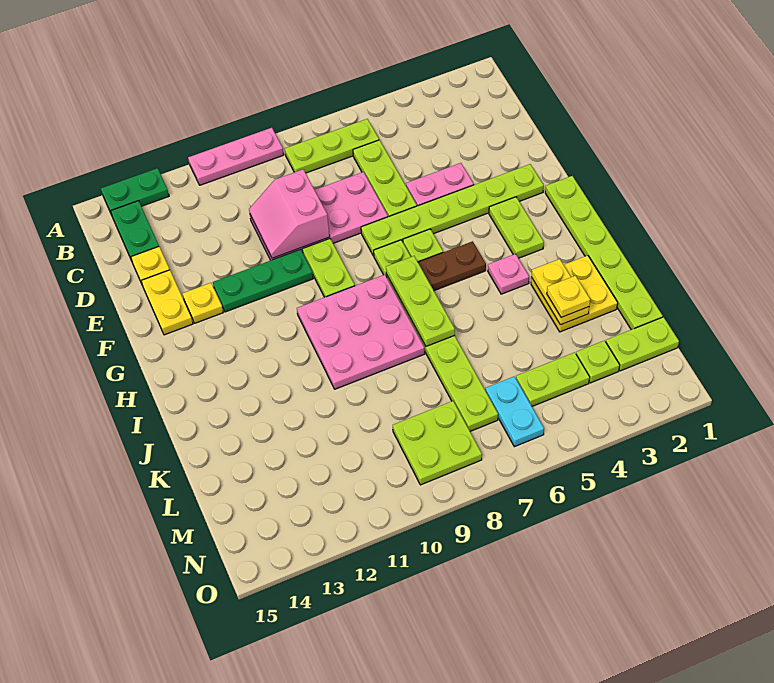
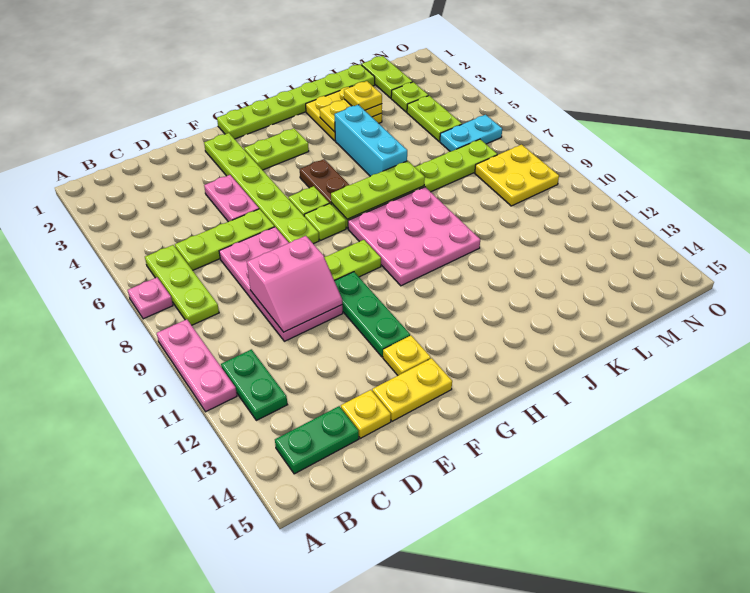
green 1x2 plate [101,168,169,215] -> green 1x2 plate moved to [221,349,287,420]
pink 1x1 plate [488,254,529,294] -> pink 1x1 plate moved to [128,277,173,319]
none -> cyan 1x3 brick [335,105,407,176]
lime 2x2 plate [393,401,482,485] -> yellow 2x2 plate [475,145,559,206]

